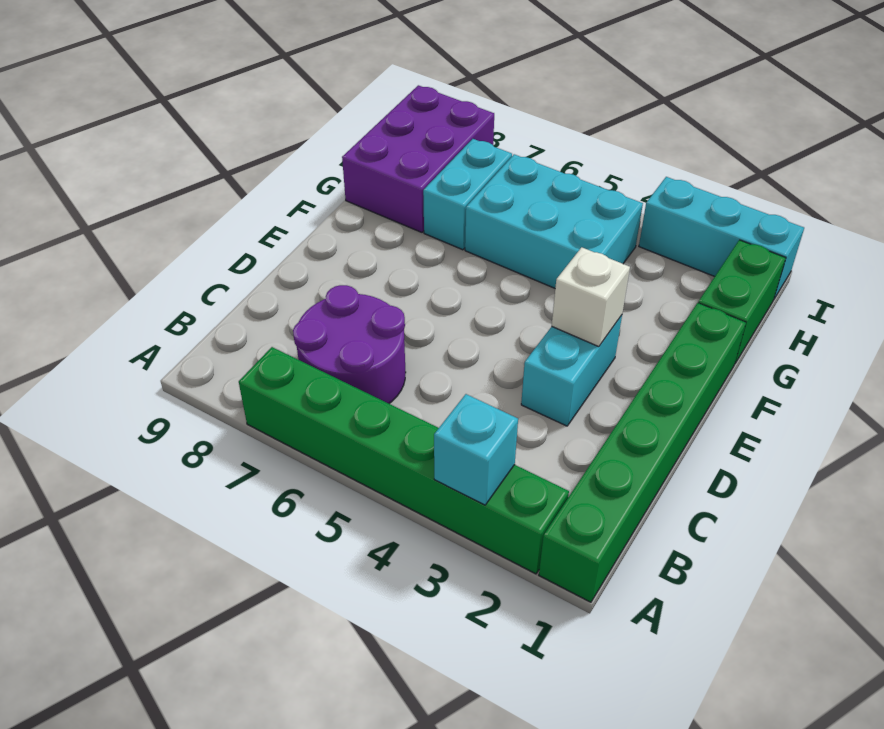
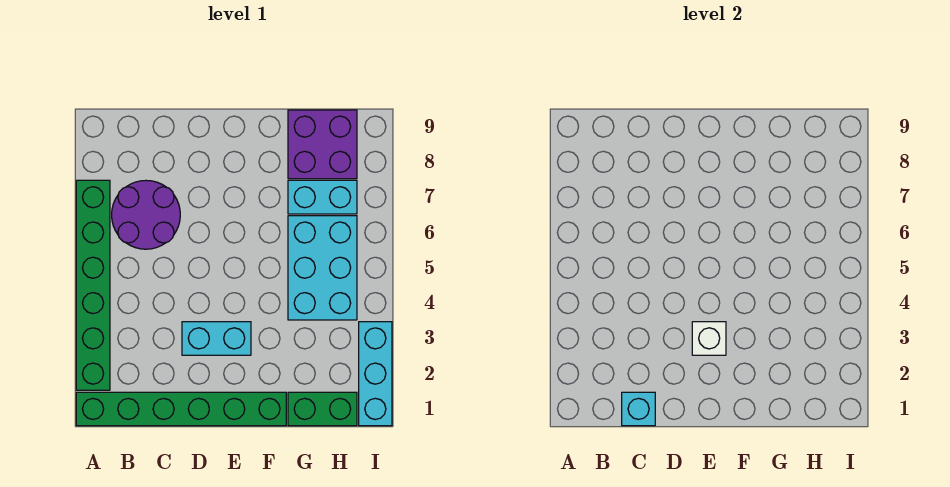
cyan 1x1 brick [434,394,518,505] -> cyan 1x1 brick moved to [622,392,655,426]
purple 2x3 brick [342,85,494,232] -> purple 2x2 brick [288,110,357,179]

